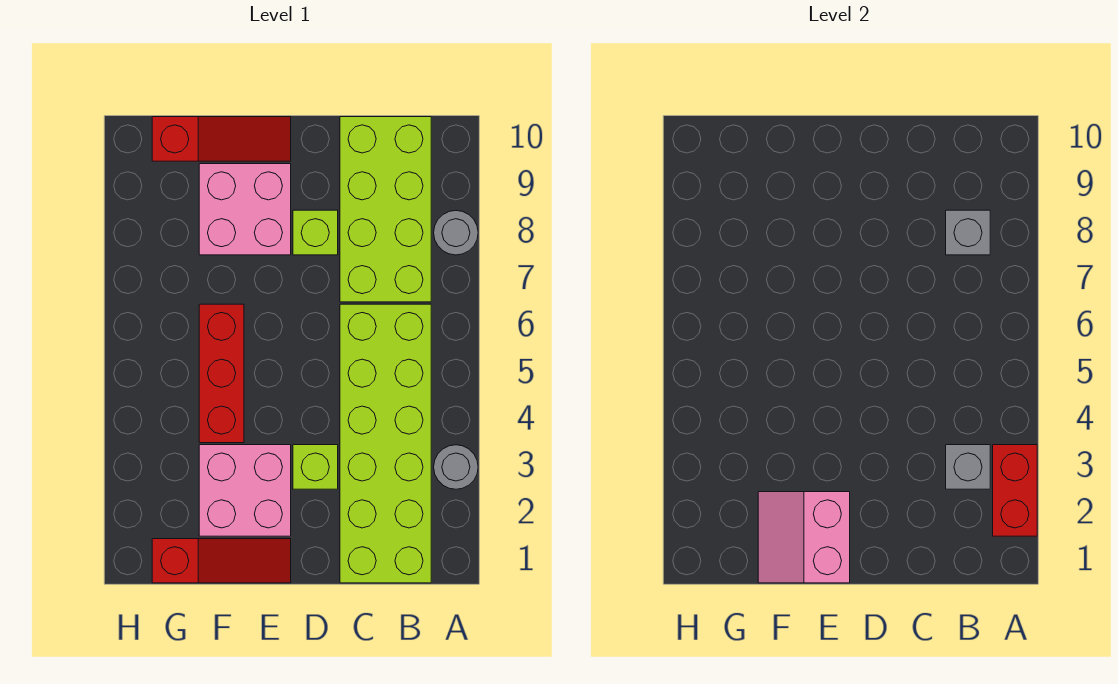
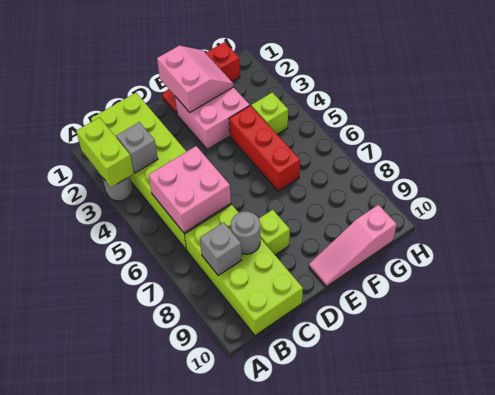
red 1x2 brick [993,445,1037,536] -> lime 1x2 brick [76,118,134,187]
grey 1x1 round brick [434,211,478,255] -> grey 1x1 round brick moved to [231,211,260,254]
lime 1x1 brick [293,445,338,489] -> lime 1x1 brick moved to [251,92,288,134]
pink 2x2 brick [199,164,291,255] -> pink 2x2 brick moved to [148,146,231,233]
red 1x3 slope [152,117,291,161] -> pink 1x3 slope [309,205,397,287]

